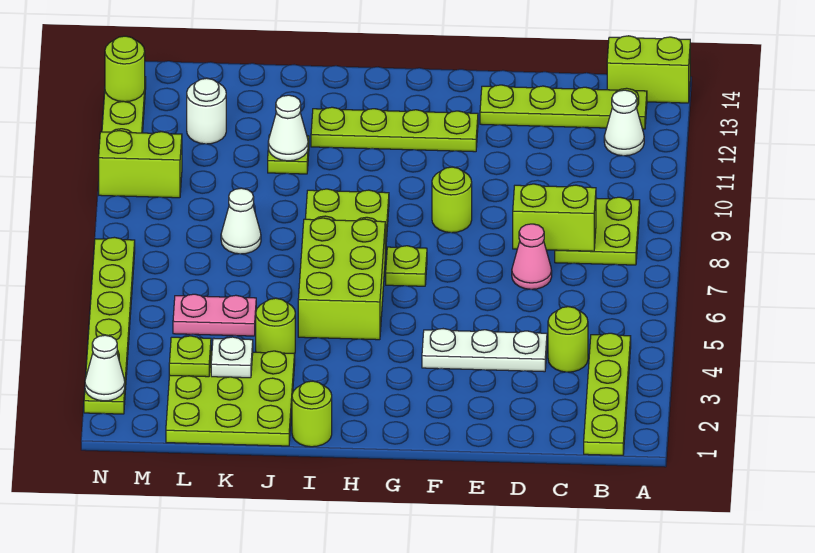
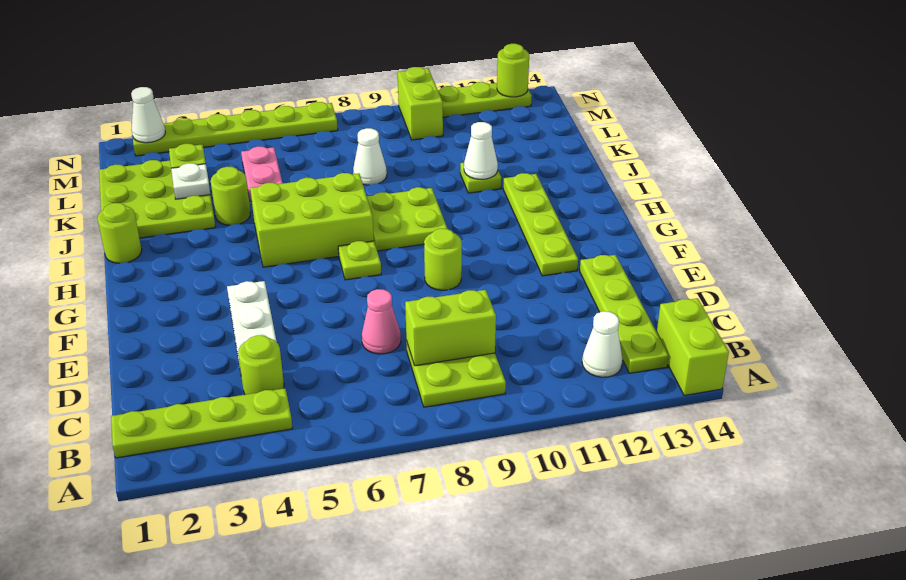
lime 1x2 brick [513,184,596,251] -> lime 1x2 brick turned to [405,290,496,366]
white 1x1 round brick [187,78,226,144] -> none

